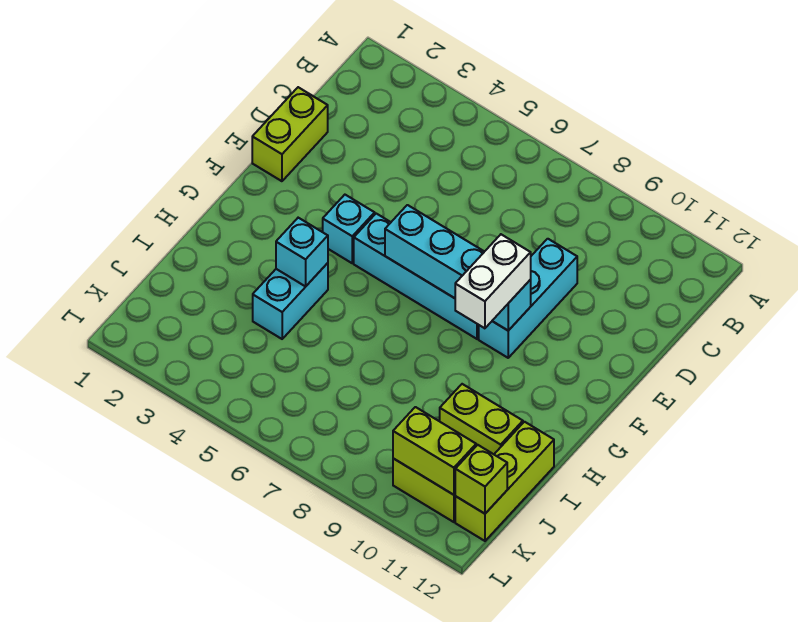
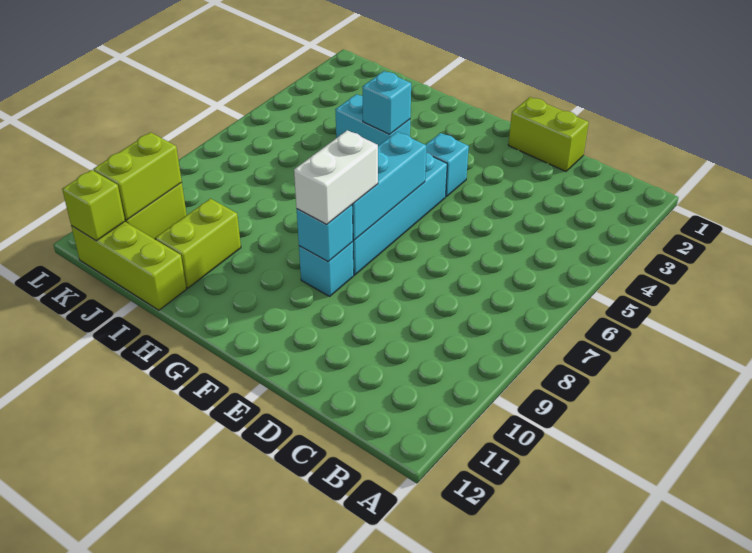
cyan 1x3 brick [479,239,577,358] -> cyan 1x1 brick [299,242,354,296]
white 1x2 brick [455,234,531,328] -> white 1x2 brick turned to [294,130,378,224]

